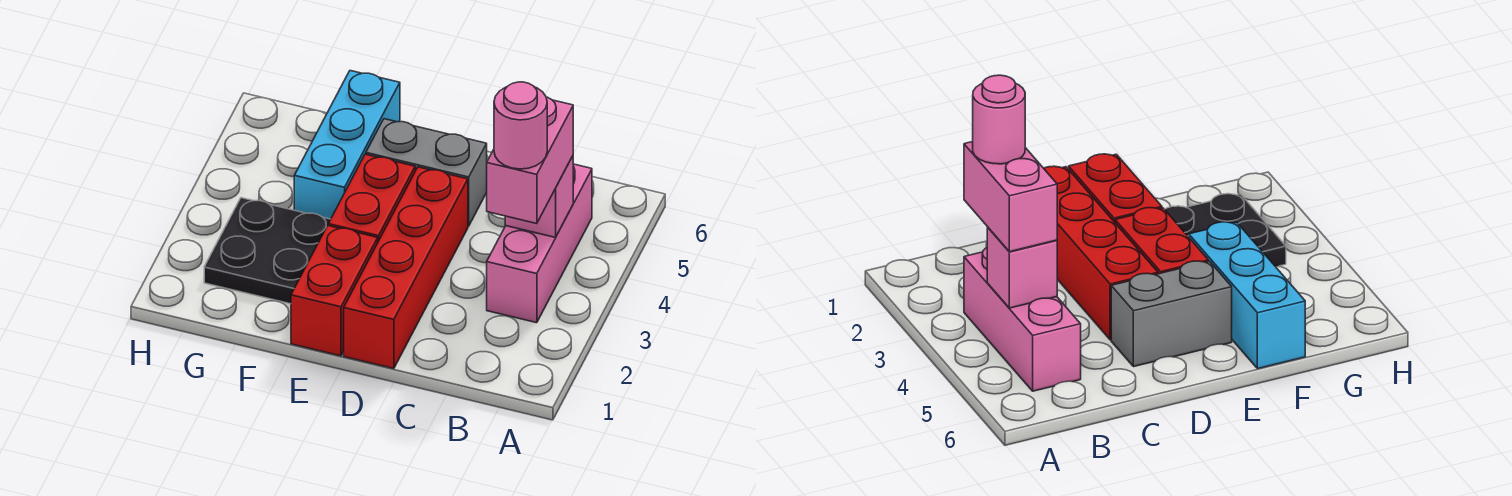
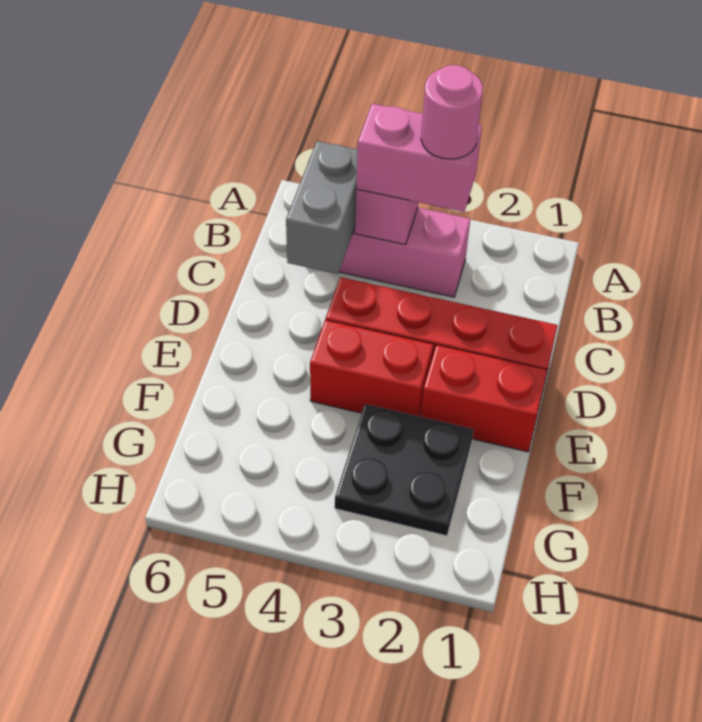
grey 1x2 brick [366,119,487,226] -> grey 1x2 brick moved to [286,141,358,274]
cyan 1x3 brick [294,71,400,219] -> none

